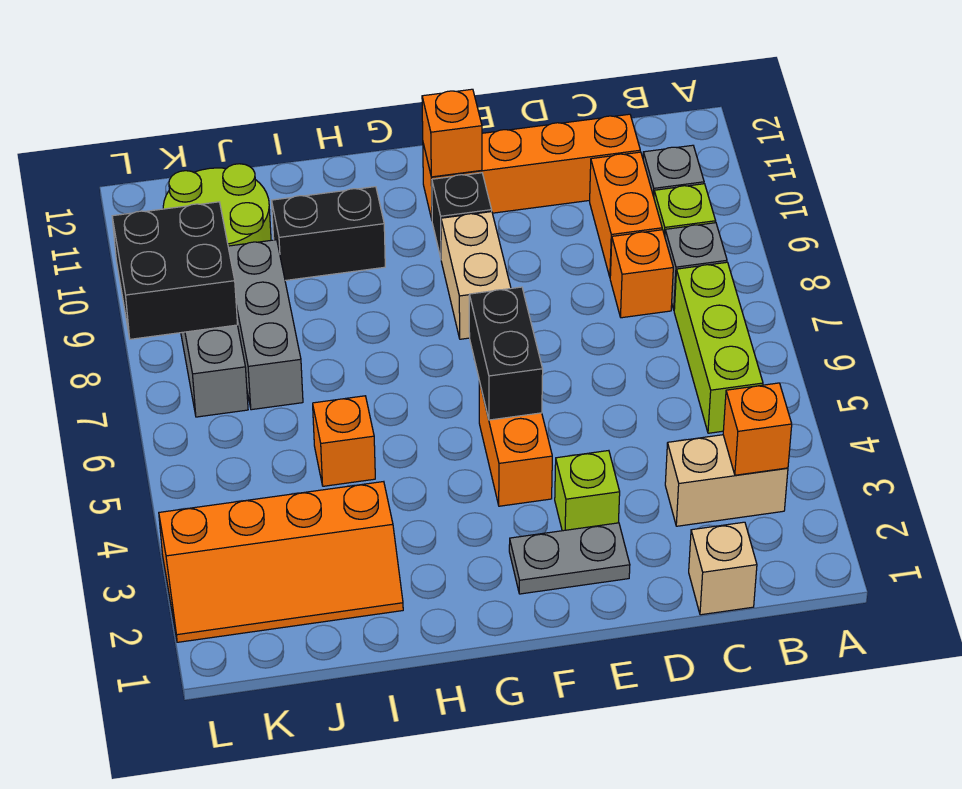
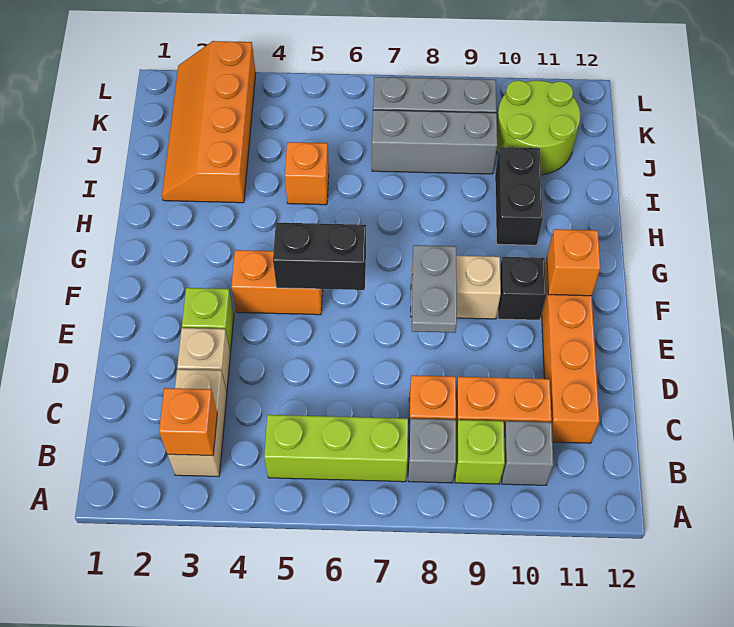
tan 1x1 brick [689,522,757,615] -> tan 1x1 brick moved to [177,328,230,392]
grey 1x2 plate [509,523,630,594] -> grey 1x2 plate moved to [412,245,457,333]
black 2x2 brick [112,202,238,339] -> none

